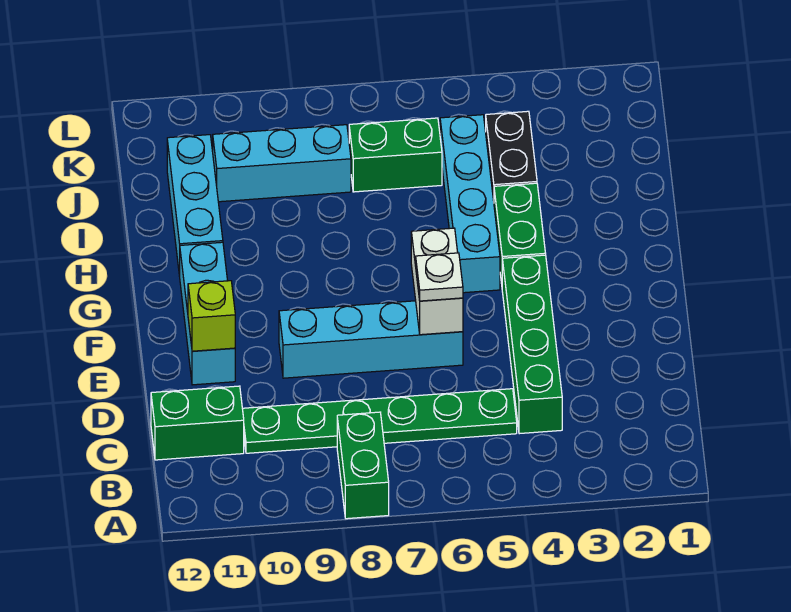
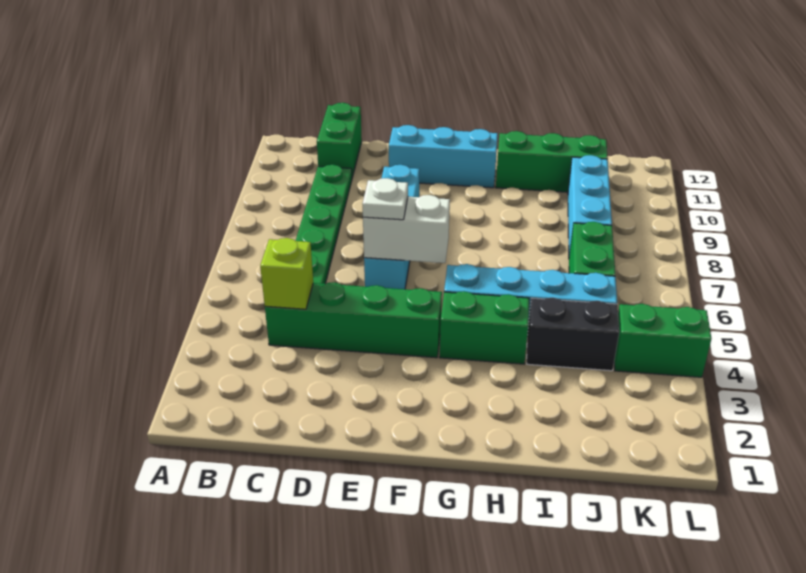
green 1x2 brick [337,412,389,519] -> green 1x2 brick moved to [614,304,711,377]
lime 1x1 brick [188,281,235,351] -> lime 1x1 brick moved to [260,238,313,309]
cyan 1x3 brick [167,135,223,276] -> green 1x3 brick [496,131,608,192]

